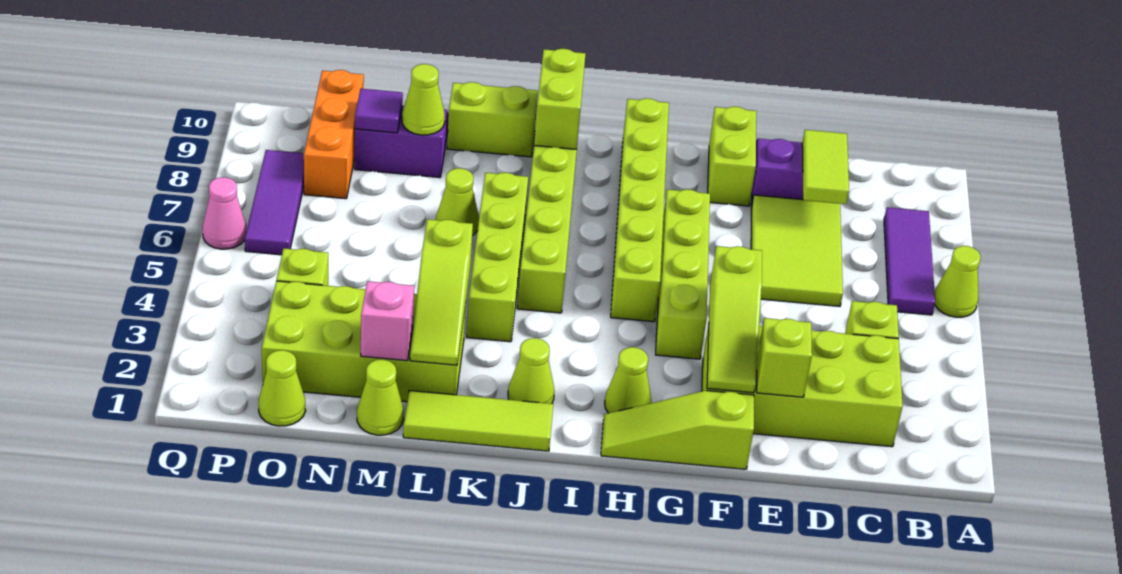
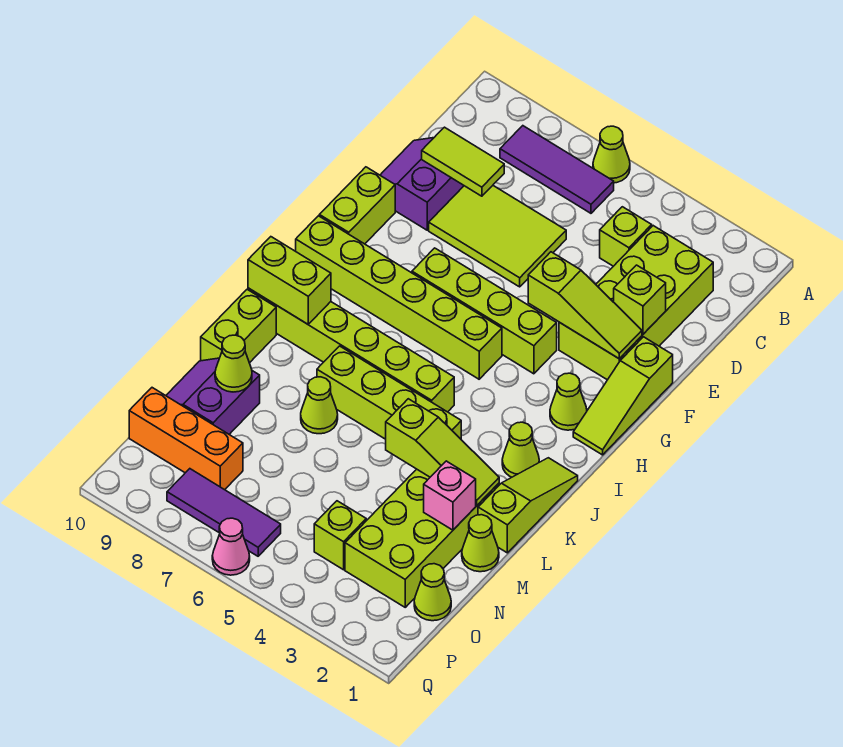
lime 1x2 brick [708,106,756,206] -> lime 1x2 brick turned to [319,167,395,244]
lime 1x3 tile [403,391,553,451] -> lime 1x3 slope [478,458,578,553]
purple 1x1 tile [355,89,403,133] -> none

